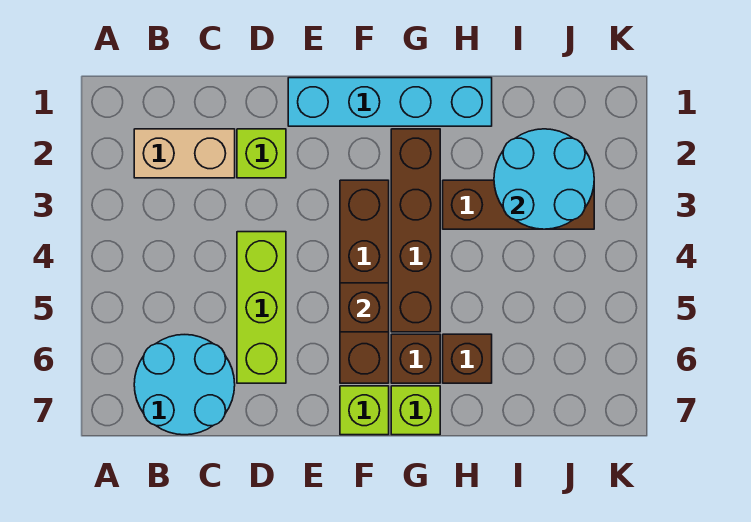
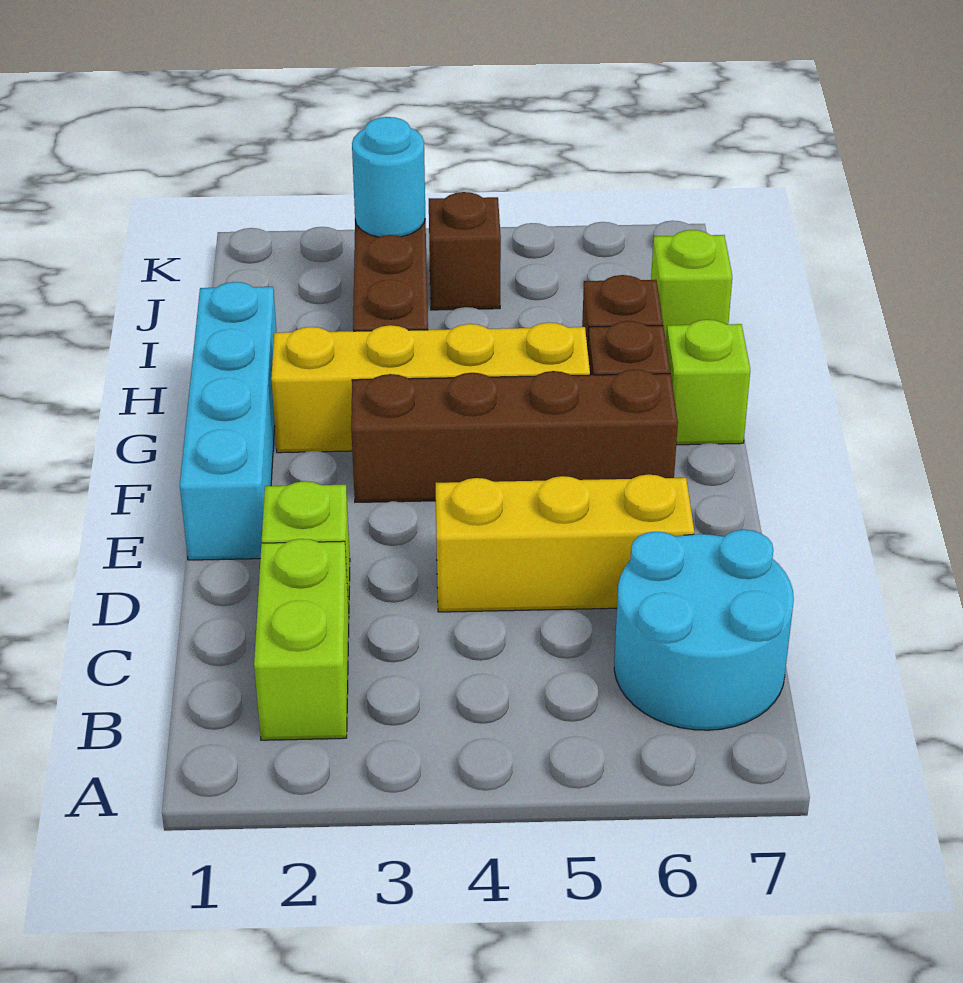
tan 1x2 brick [134,129,235,178] -> lime 1x2 brick [254,539,349,740]
lime 1x3 brick [237,232,286,383] -> yellow 1x3 brick [436,475,694,612]
brown 1x1 brick [340,283,389,332] -> brown 1x1 brick moved to [429,192,501,310]
lime 1x1 brick [340,386,389,435] -> lime 1x1 brick moved to [651,230,732,339]
brown 1x4 brick [391,129,440,332] -> yellow 1x4 brick [271,323,590,453]
cyan 2x2 round brick [494,129,594,229] -> cyan 1x1 round brick [352,117,425,237]

